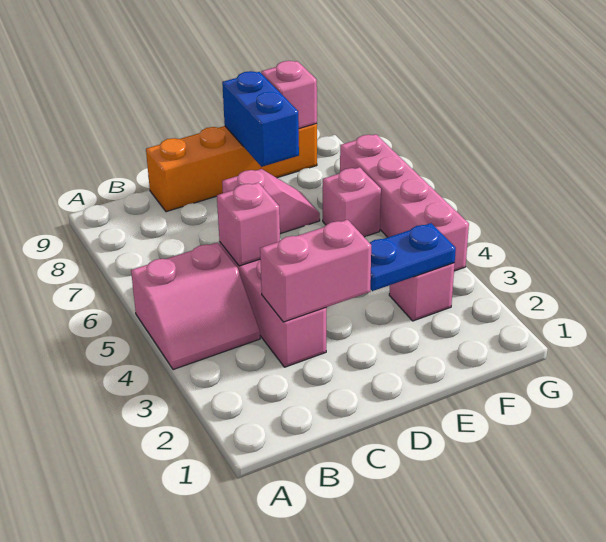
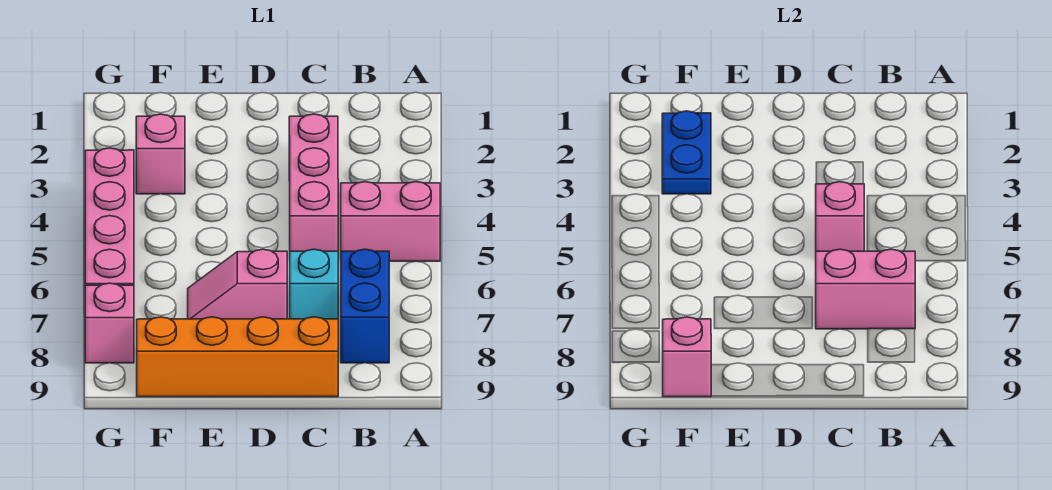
pink 1x2 brick [260,220,371,322] -> pink 1x2 brick moved to [816,249,915,329]
none -> cyan 1x1 brick [290,249,338,319]
blue 1x2 plate [370,223,456,291] -> blue 1x2 plate turned to [662,111,711,194]
blue 1x2 brick [222,71,299,167] -> blue 1x2 brick moved to [341,249,389,363]
pink 1x1 brick [323,167,381,237] -> pink 1x1 brick moved to [85,283,134,363]

